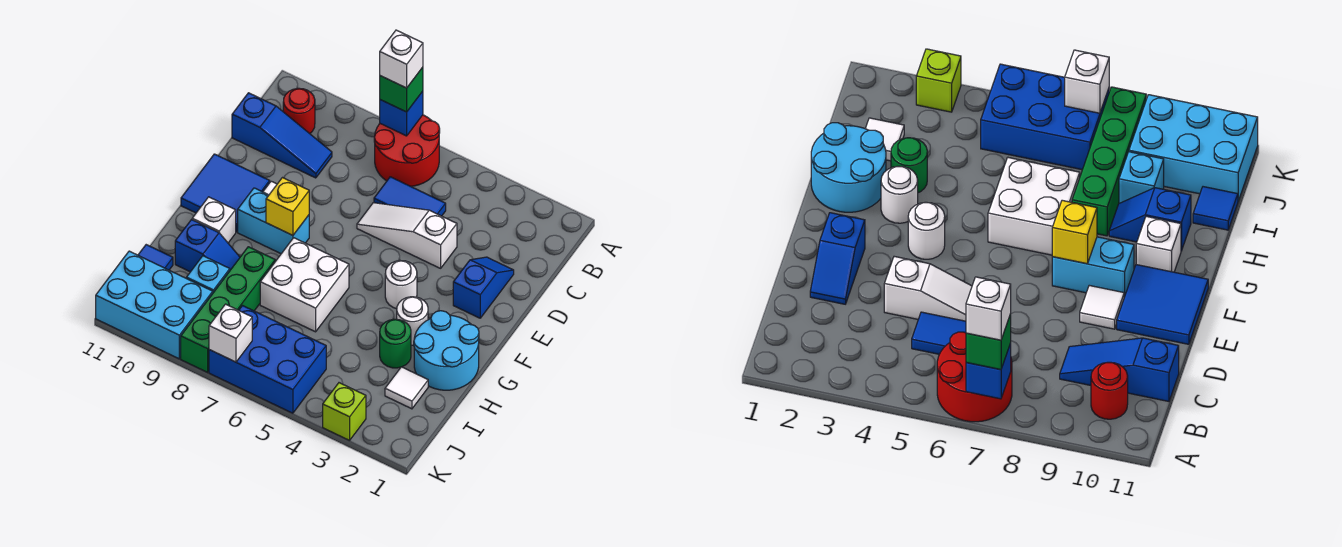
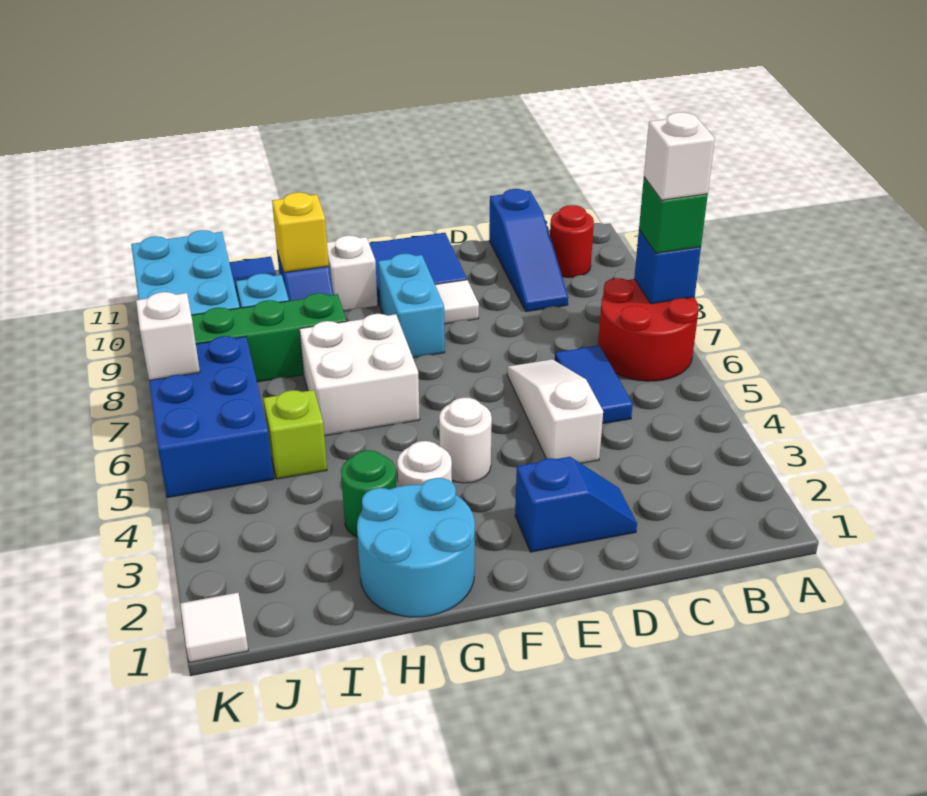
yellow 1x1 brick [266,178,309,235] -> yellow 1x1 brick moved to [272,192,329,272]
white 1x1 tile [385,367,428,409] -> white 1x1 tile moved to [180,593,248,663]
lime 1x1 brick [323,383,366,440] -> lime 1x1 brick moved to [263,390,327,479]

